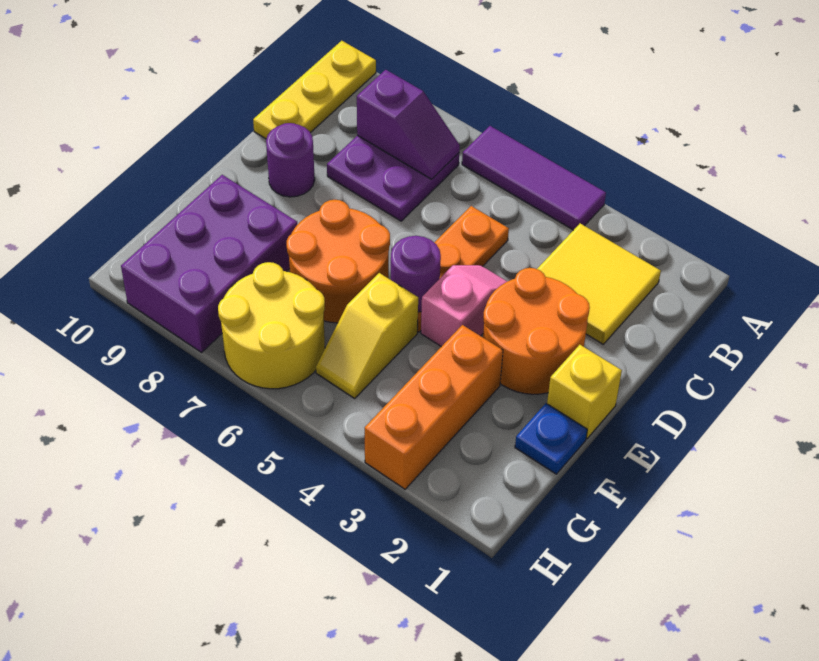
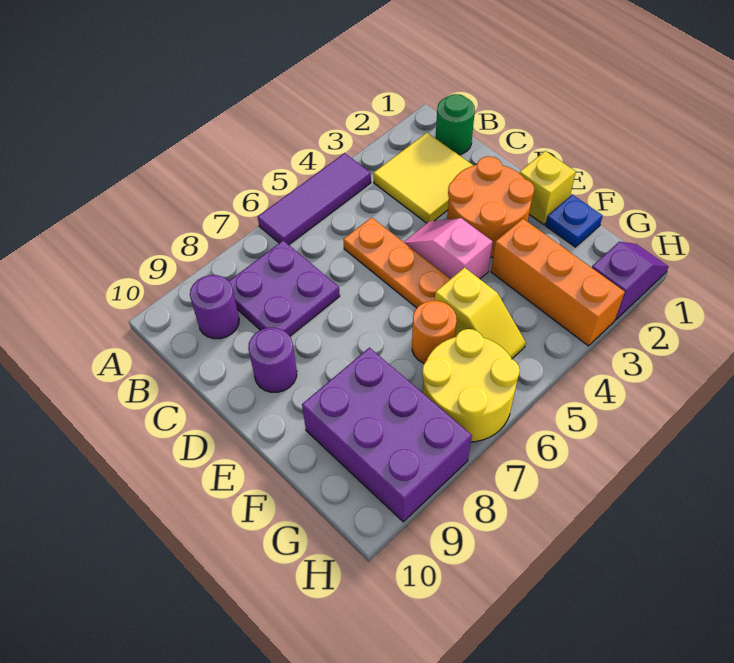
yellow 1x3 plate [253,41,376,139] -> none
none -> green 1x1 round brick [436,94,475,155]
purple 1x2 slope [357,70,460,179] -> purple 1x2 slope moved to [592,242,669,320]
purple 1x1 round brick [391,236,441,312] -> purple 1x1 round brick moved to [190,275,239,339]
orange 2x2 round brick [287,200,390,323] -> orange 1x1 round brick [412,301,457,363]

